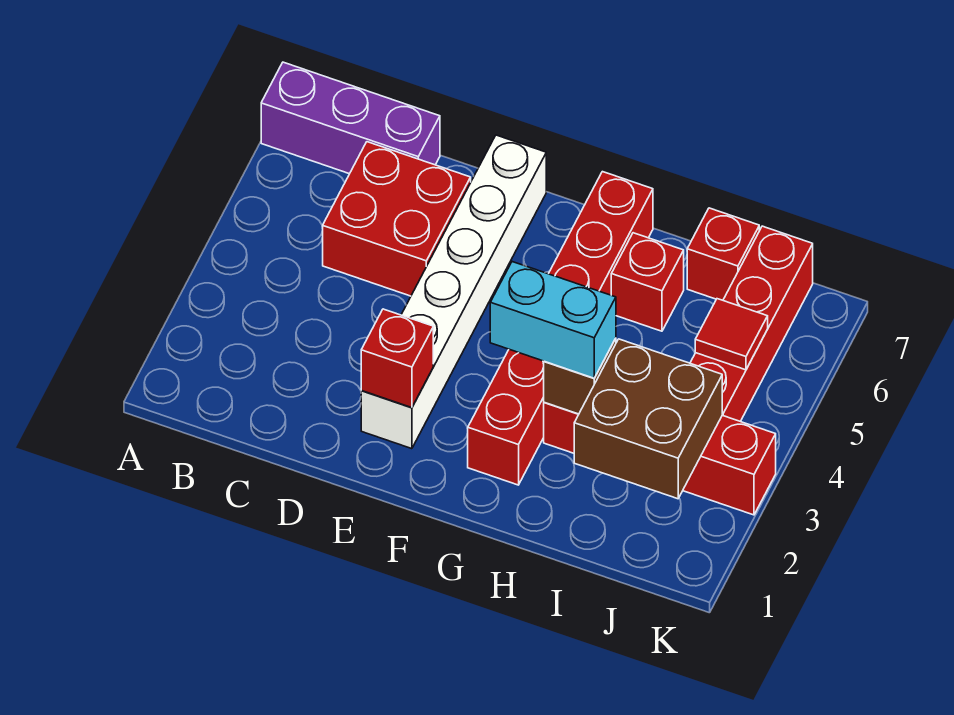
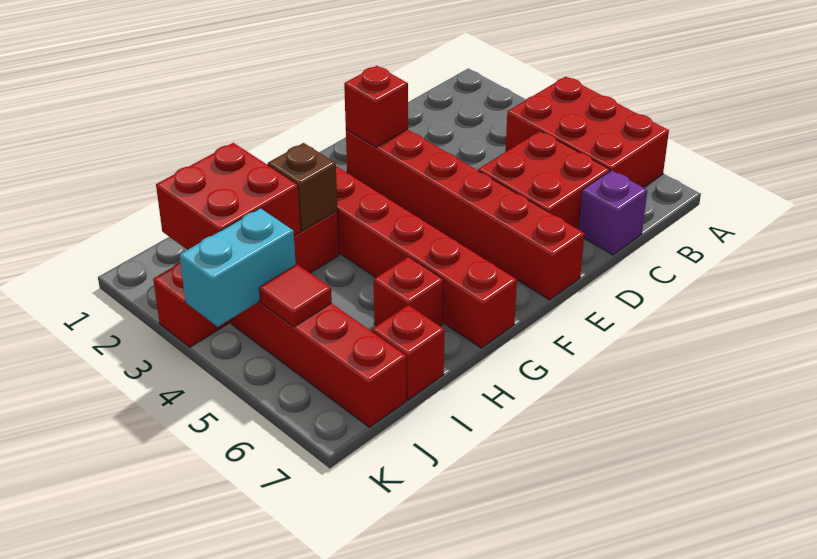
none -> red 2x3 brick [505,77,669,188]
purple 1x3 brick [261,62,440,174] -> purple 1x1 brick [579,170,647,255]
white 1x6 brick [361,135,546,449] -> red 1x6 brick [346,129,585,300]
cyan 1x2 brick [490,262,616,378] -> cyan 1x2 brick moved to [180,208,296,327]
brown 2x2 brick [574,339,722,499] -> red 2x2 brick [156,143,301,250]

